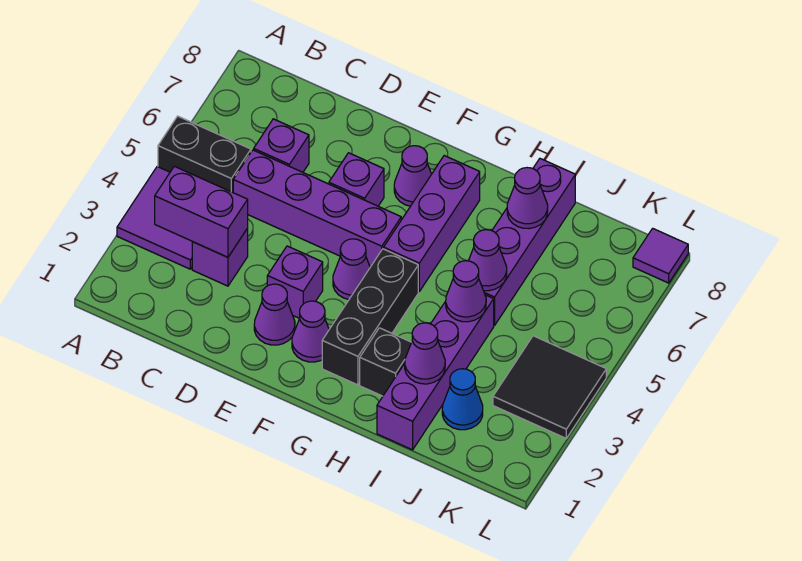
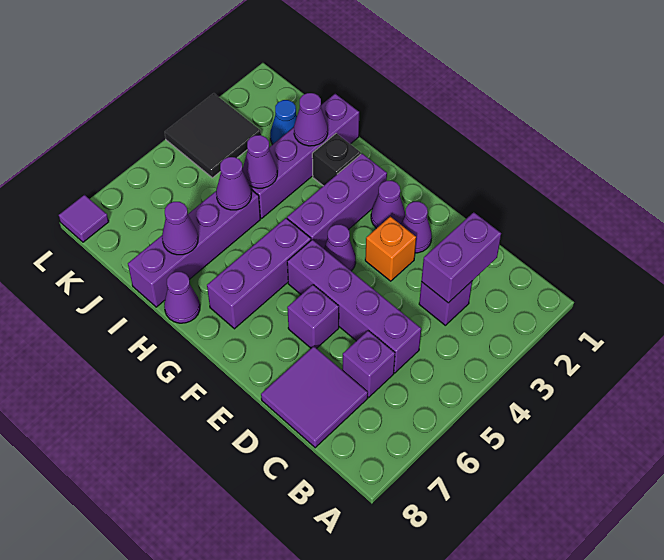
purple 2x2 tile [117,167,192,269] -> purple 2x2 tile moved to [261,346,368,448]
black 1x2 brick [158,116,251,192] -> none
purple 1x2 brick [155,166,248,257] -> purple 1x2 brick turned to [421,212,501,303]
purple 1x1 brick [267,246,323,319] -> orange 1x1 brick [365,216,416,281]
purple 1x1 cone [394,146,431,206] -> purple 1x1 cone moved to [164,272,200,323]
black 1x3 brick [322,249,418,385] -> purple 1x3 brick [287,154,387,248]

